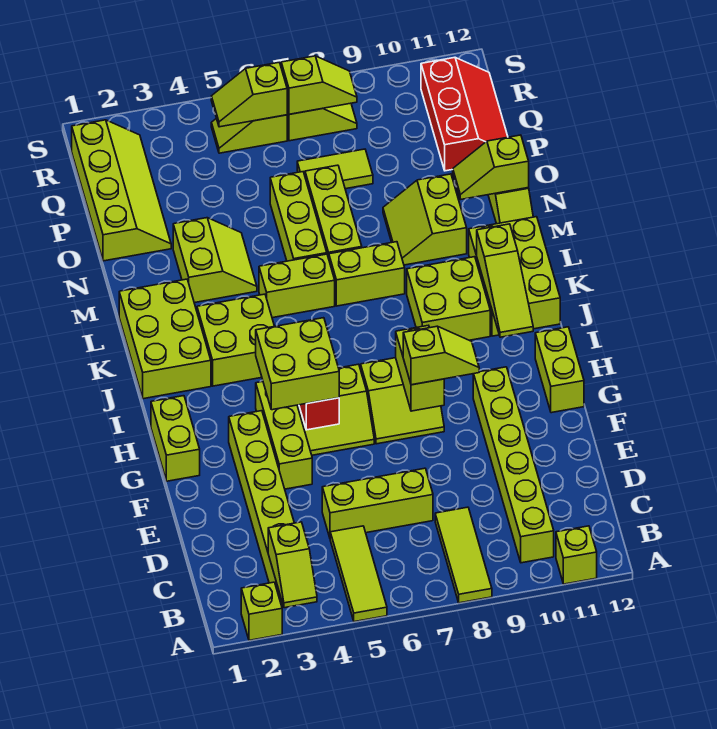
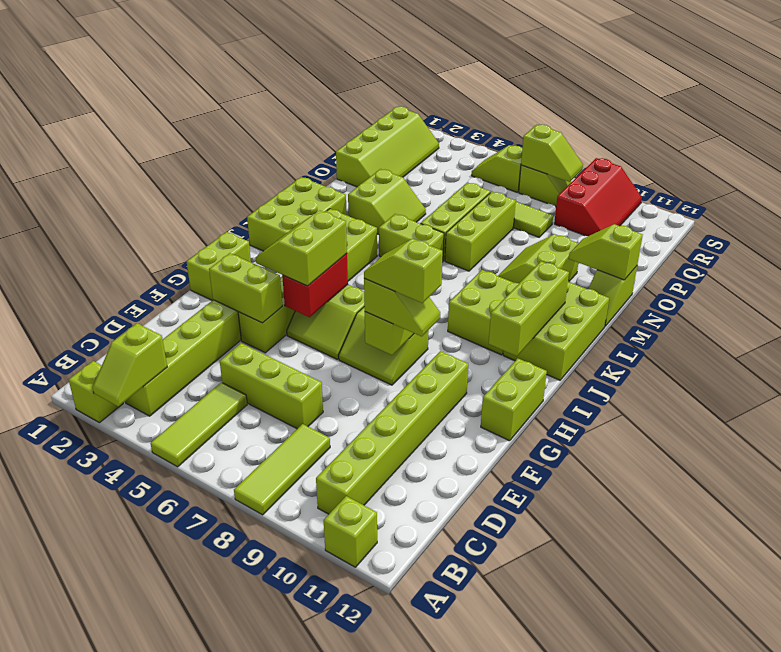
lime 2x2 brick [256,318,339,410] -> lime 2x2 slope [256,211,347,286]
lime 1x3 slope [477,224,533,337] -> lime 1x3 brick [489,261,569,356]
lime 1x2 brick [329,242,405,306] -> lime 1x2 brick moved to [209,253,282,323]
red 2x3 slope [421,57,508,171] -> red 2x3 slope moved to [554,158,642,236]
lime 1x2 slope [211,63,287,127] -> lime 1x2 slope moved to [364,239,443,303]

